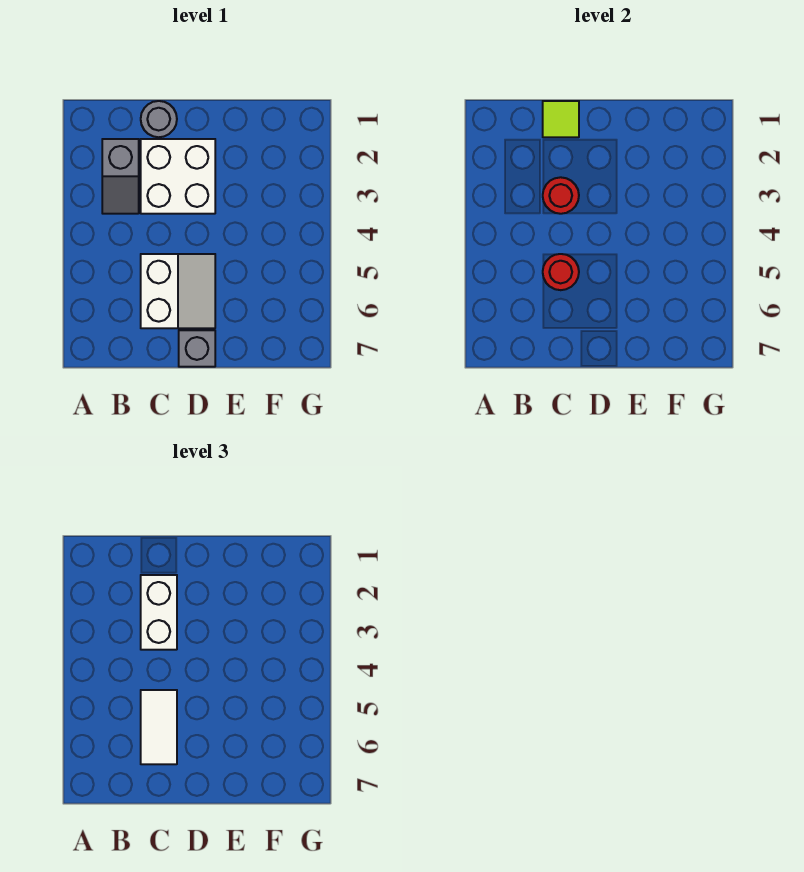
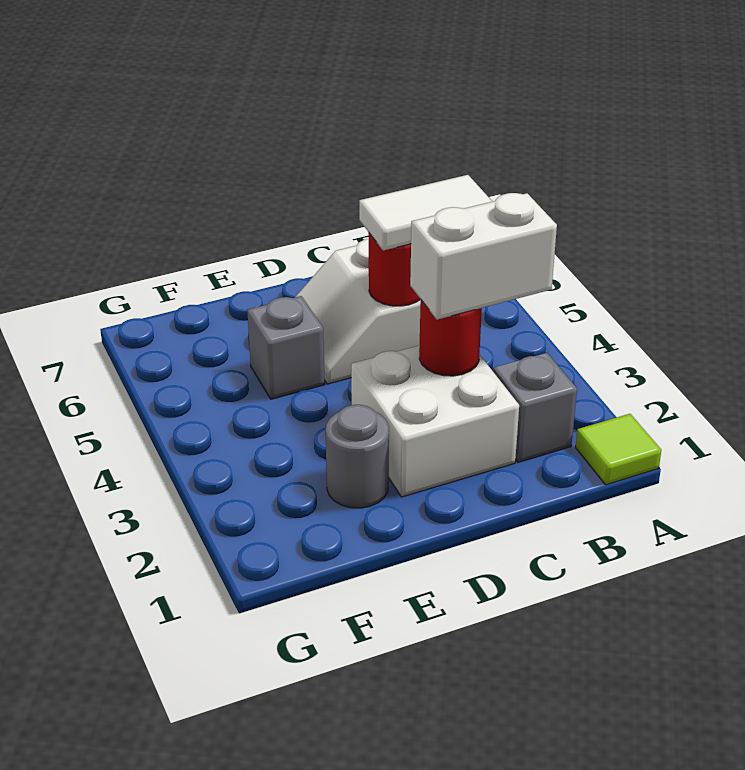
grey 1x1 round brick [141,101,177,137] -> grey 1x1 round brick moved to [326,405,389,508]
lime 1x1 tile [543,101,579,137] -> lime 1x1 tile moved to [576,414,661,485]
white 1x2 brick [141,575,177,650] -> white 1x2 brick turned to [410,193,557,320]
white 1x2 tile [141,690,177,764] -> white 1x2 tile turned to [359,175,493,251]
grey 1x1 brick [179,330,215,367] -> grey 1x1 brick moved to [247,296,325,399]

